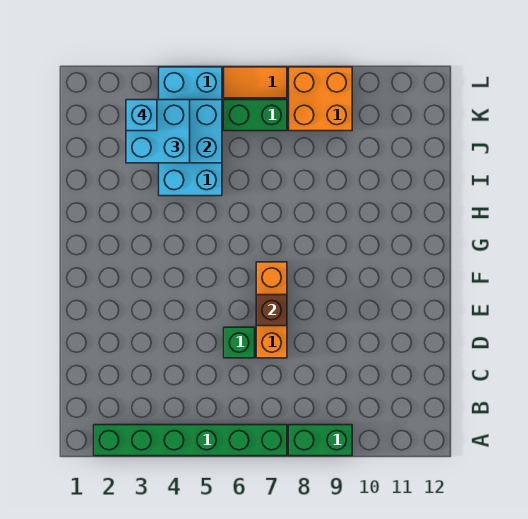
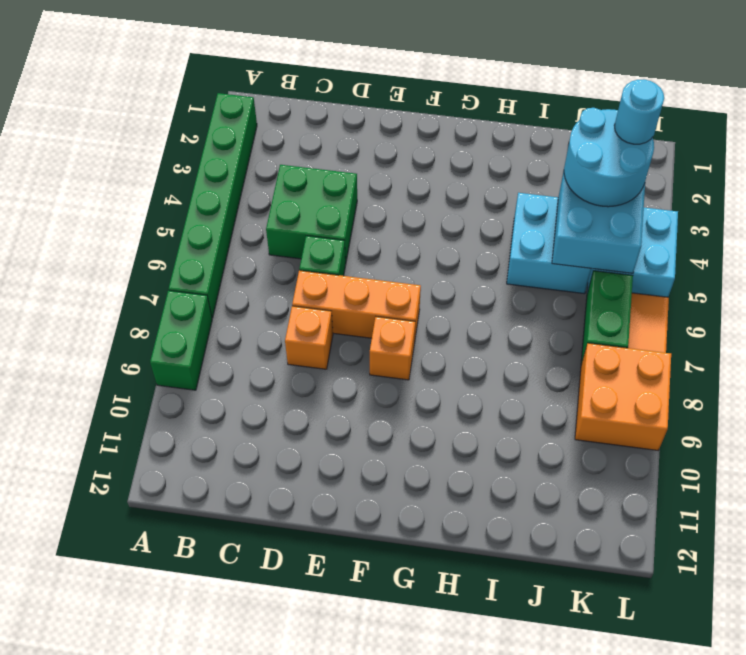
none -> green 2x2 brick [266,165,357,264]
none -> orange 1x1 brick [285,306,333,369]
brown 1x1 brick [256,295,287,326] -> none
none -> orange 1x1 brick [370,317,415,380]
cyan 2x2 brick [126,100,190,163] -> cyan 2x2 round brick [564,108,654,207]
cyan 1x1 brick [126,100,157,131] -> cyan 1x1 round brick [614,80,664,144]

